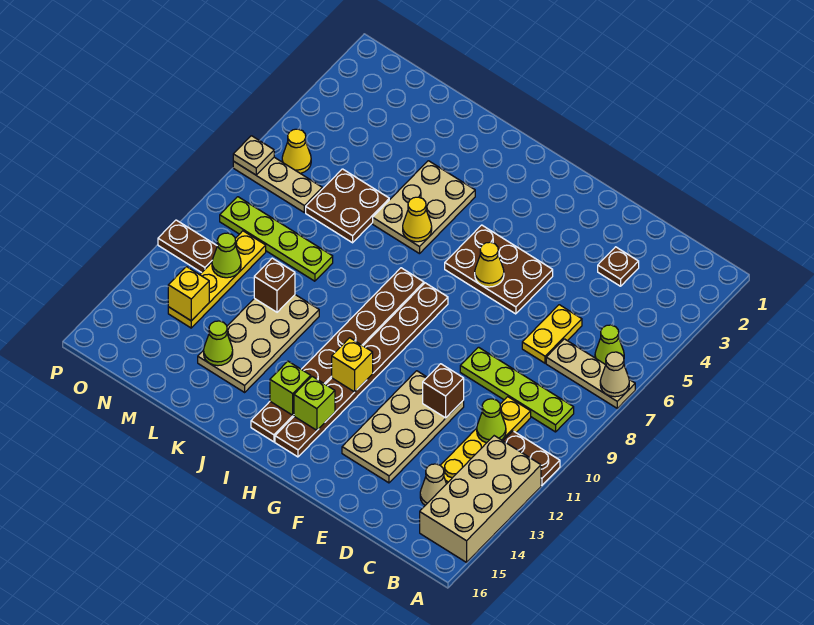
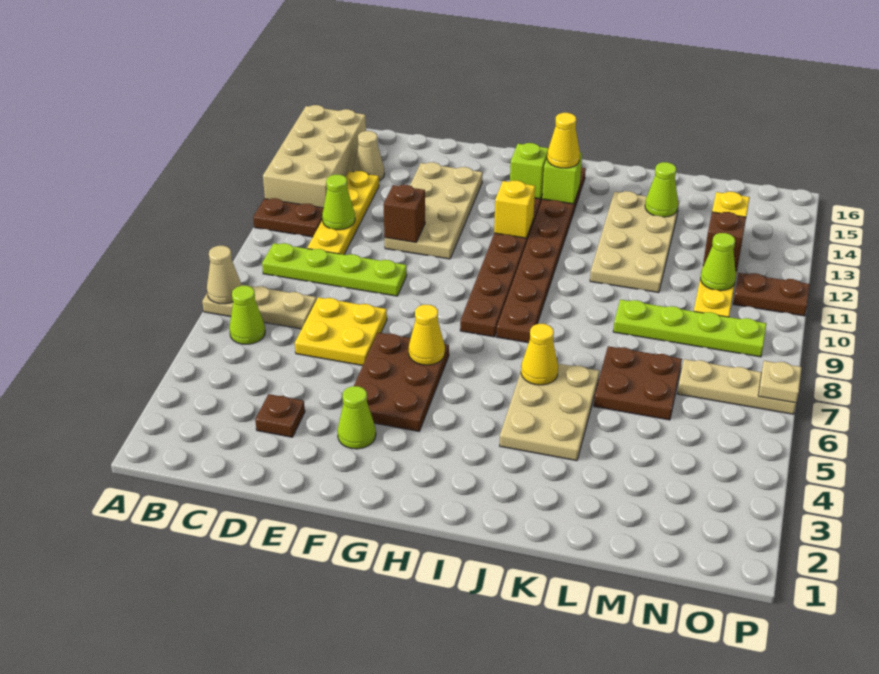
yellow 1x2 plate [522,305,582,363] -> yellow 2x2 plate [295,297,387,366]
none -> lime 1x1 cone [337,386,376,449]
brown 2x3 plate [445,225,553,314] -> brown 2x3 plate turned to [354,333,449,431]
brown 1x1 brick [254,258,295,312] -> brown 1x1 brick moved to [703,212,746,271]
yellow 1x1 cone [282,129,311,173] -> yellow 1x1 cone moved to [547,113,580,168]

